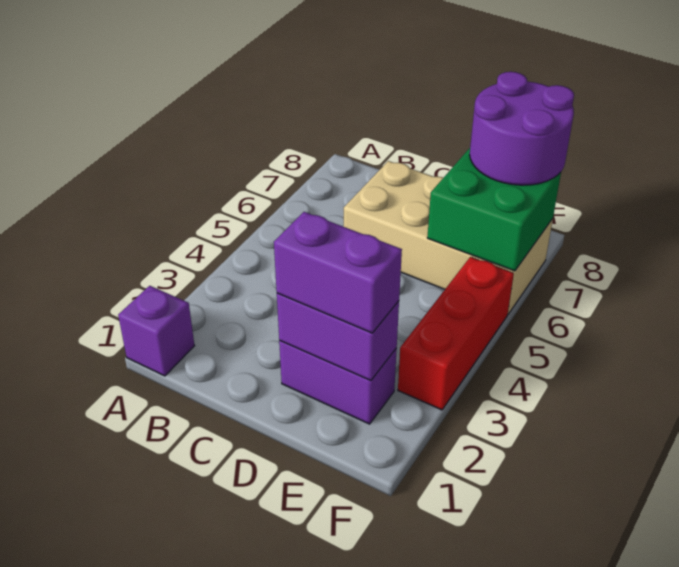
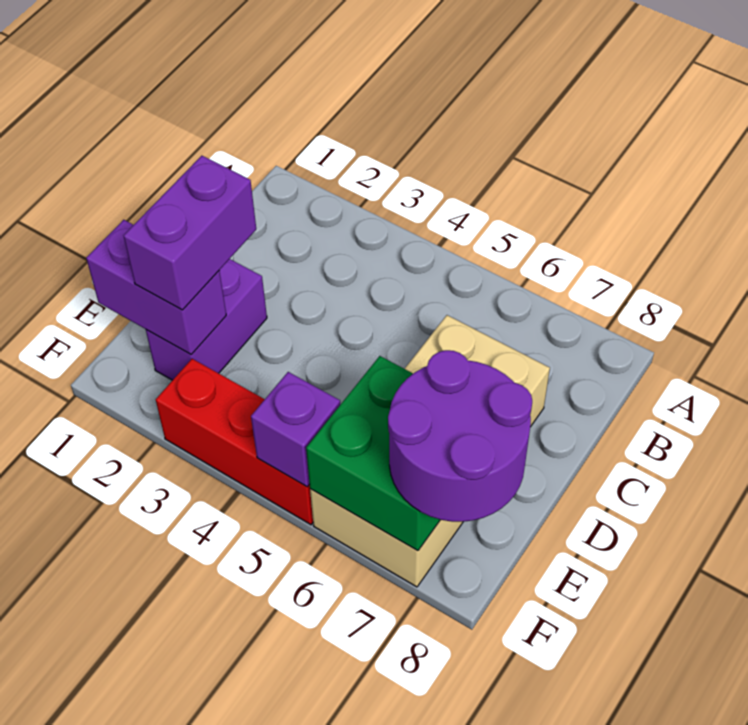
purple 1x1 brick [118,286,194,376] -> purple 1x1 brick moved to [251,372,340,487]
purple 1x2 brick [277,293,399,381] -> purple 1x2 brick turned to [86,220,226,355]

